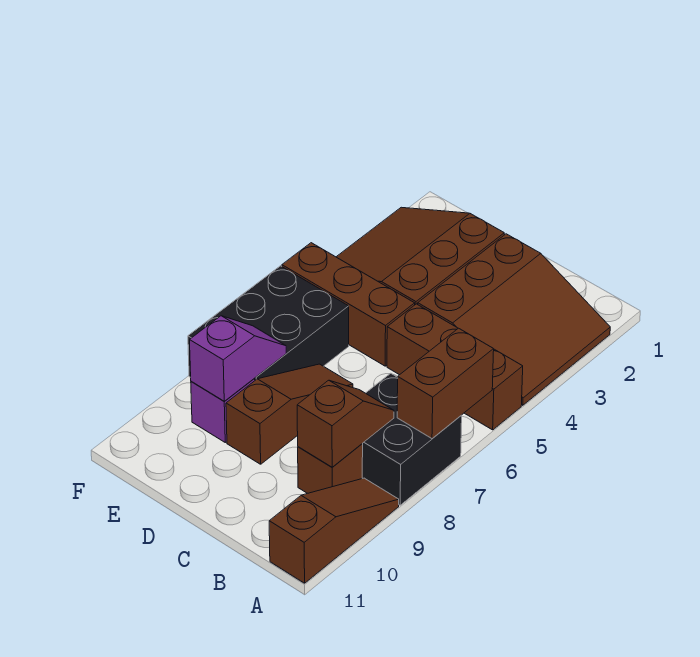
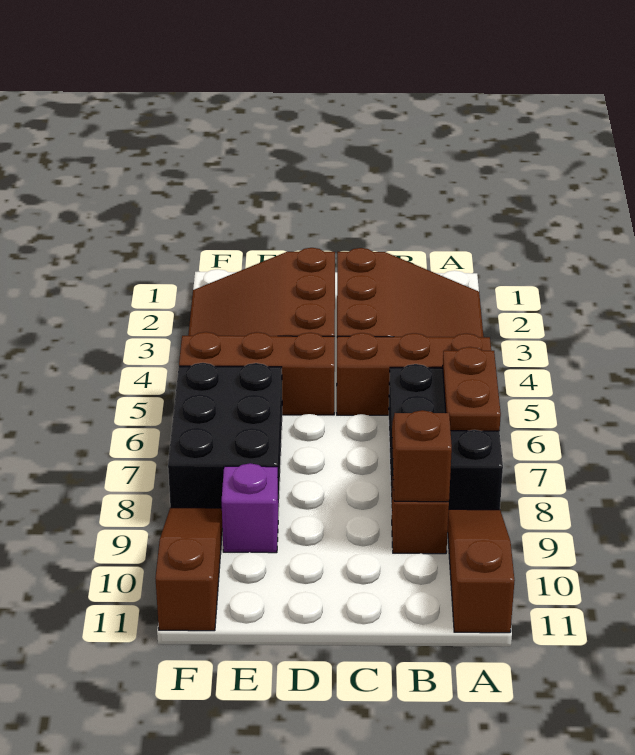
brown 1x2 brick [397,328,494,438] -> brown 1x2 plate [443,347,501,431]
black 2x2 brick [362,373,462,505] -> black 2x3 brick [389,364,503,514]
brown 1x3 slope [226,364,353,464] -> brown 1x3 slope moved to [155,508,222,631]
purple 1x2 slope [190,316,286,401] -> none

